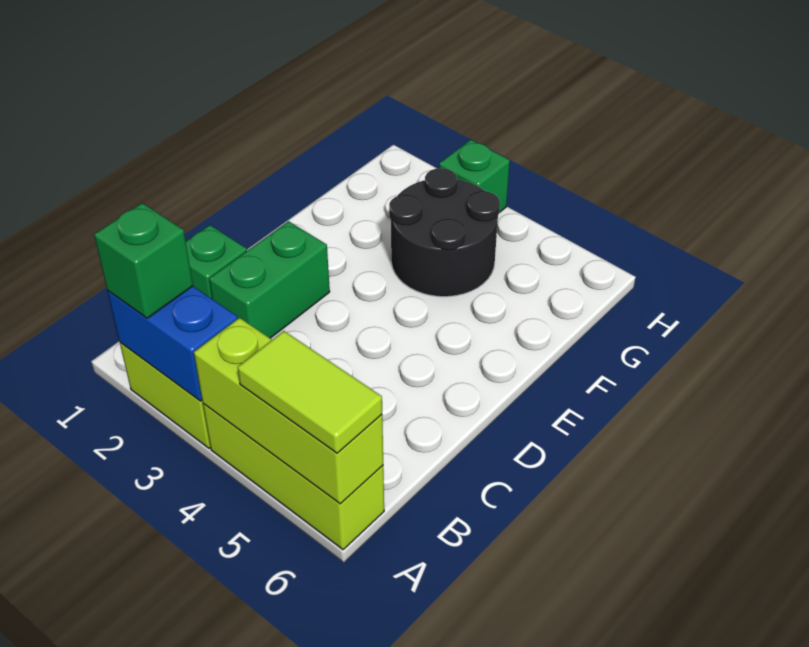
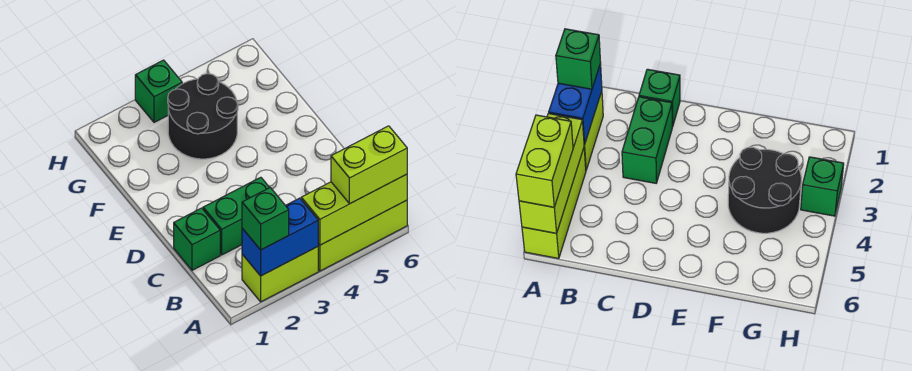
lime 1x2 tile [238,331,382,453] -> lime 1x2 brick [331,126,407,204]
green 1x2 brick [209,221,330,338] -> green 1x2 brick turned to [203,177,270,255]

